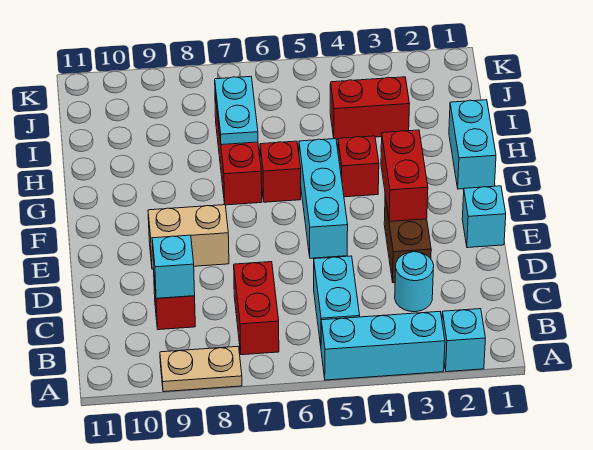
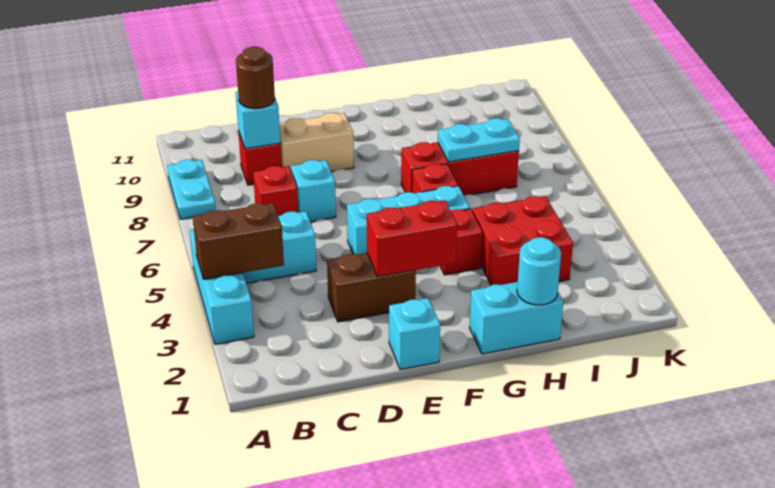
cyan 1x1 brick [442,309,485,372] -> cyan 1x1 brick moved to [291,160,336,222]
none -> brown 1x2 brick [193,203,284,280]
tan 1x2 plate [160,346,242,392] -> cyan 1x2 plate [167,160,216,219]
red 1x2 brick [234,262,279,355] -> red 1x1 brick [253,166,298,216]
cyan 1x1 round brick [395,252,434,312] -> cyan 1x1 round brick moved to [517,237,561,305]
none -> brown 1x1 round brick [236,47,275,109]
tan 1x2 brick [148,205,229,269] -> tan 1x2 brick turned to [279,113,354,172]
red 1x2 brick [330,77,409,140] -> red 2x2 brick [472,196,573,285]

